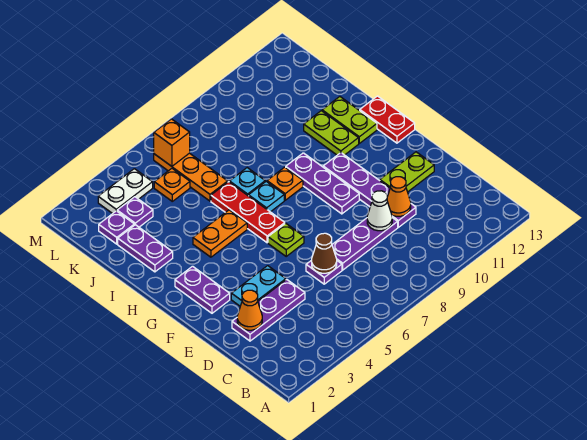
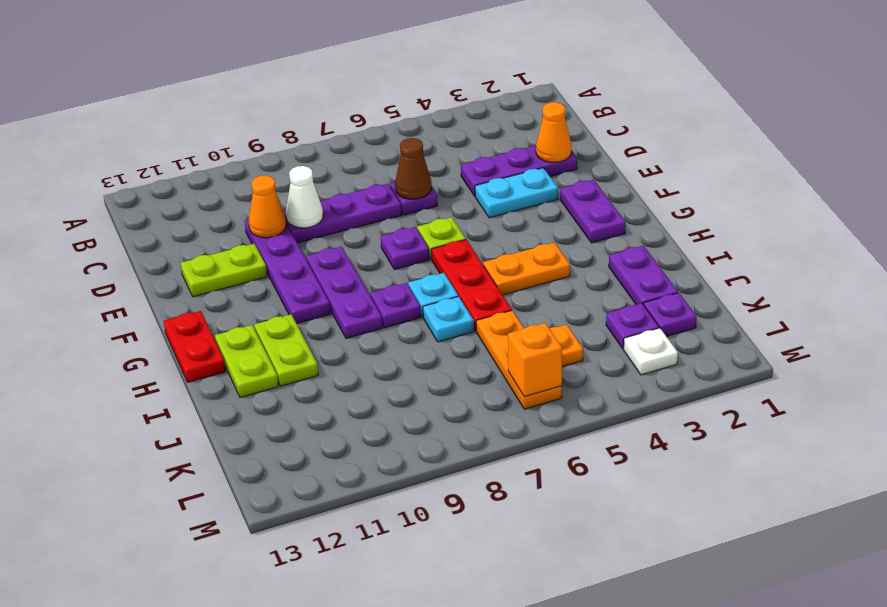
none -> purple 1x1 plate [381,227,429,270]
orange 1x1 plate [267,167,303,200] -> purple 1x1 plate [370,283,421,328]
white 1x2 plate [98,169,153,214] -> white 1x1 plate [624,328,678,375]

